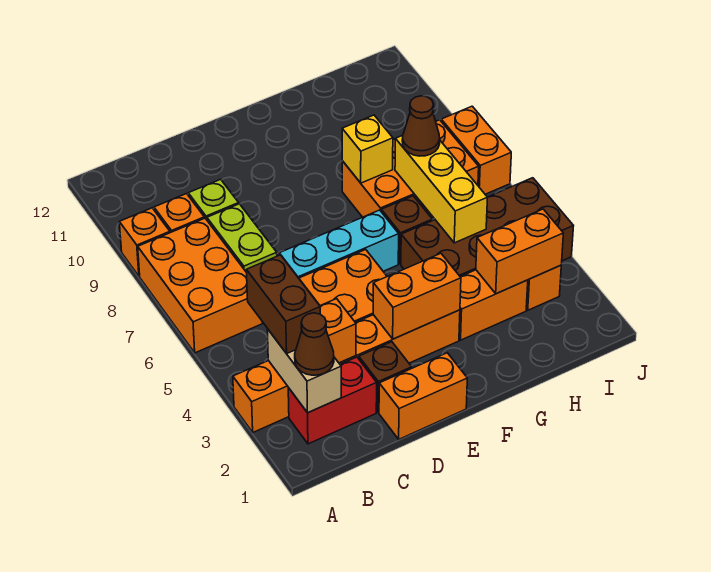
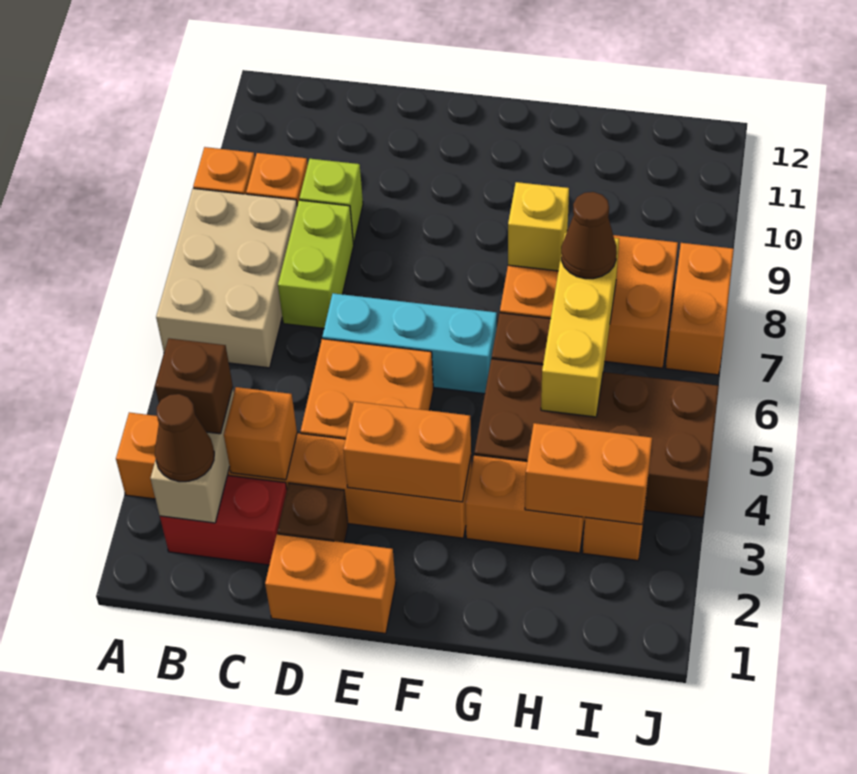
orange 2x3 brick [138,218,262,353] -> tan 2x3 brick [156,188,297,368]
brown 1x2 brick [247,255,320,354] -> brown 1x1 brick [155,338,233,434]

